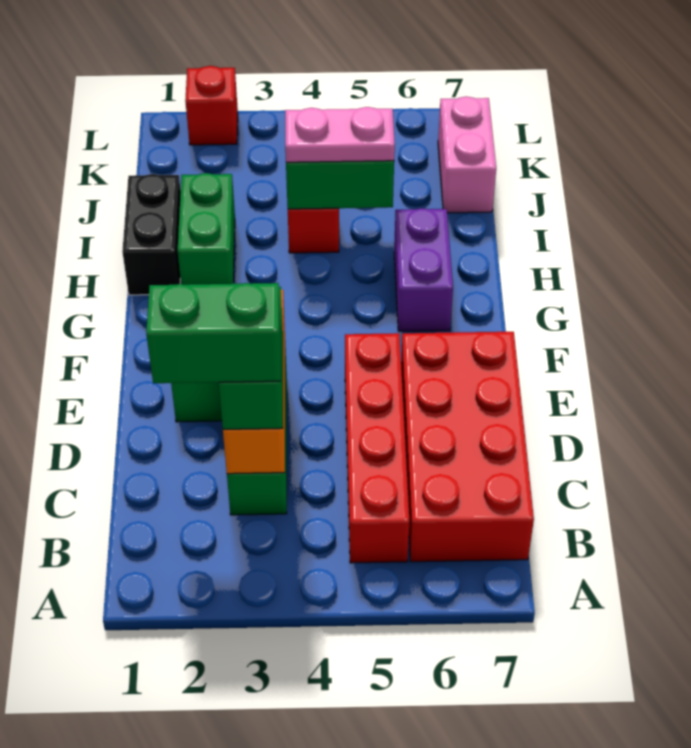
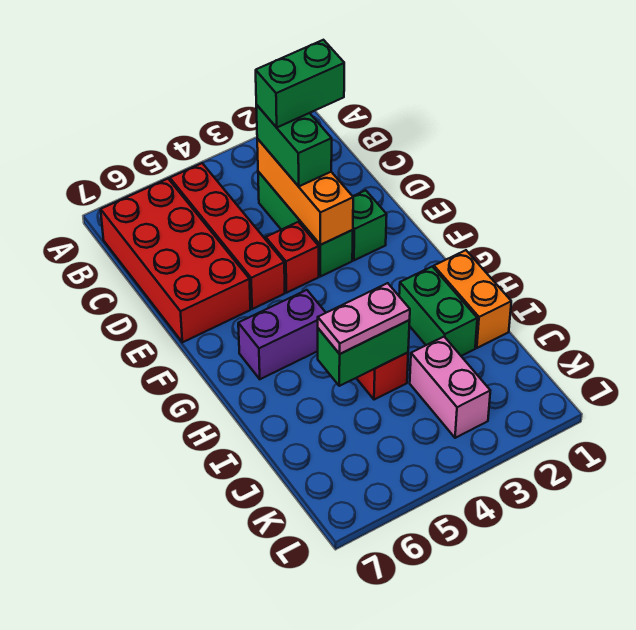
purple 1x2 brick [394,208,453,331] -> purple 1x2 brick turned to [238,290,326,379]
black 1x2 brick [122,174,181,295] -> orange 1x2 brick [434,250,511,348]
pink 1x2 brick [438,97,496,213] -> pink 1x2 brick moved to [410,337,490,438]
red 1x1 brick [185,66,238,145] -> red 1x1 brick moved to [266,222,319,293]

